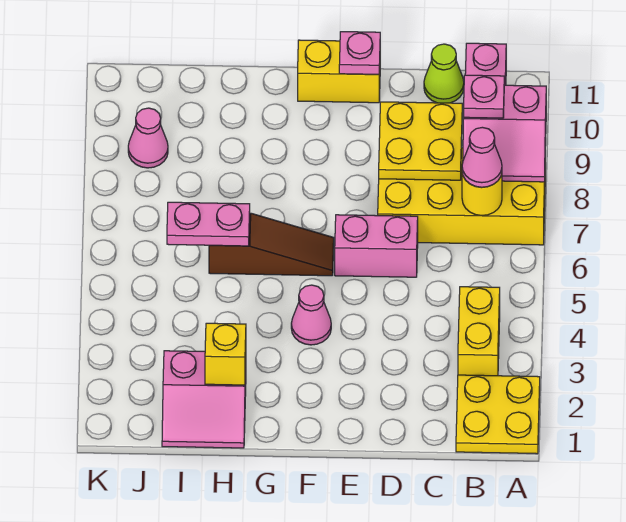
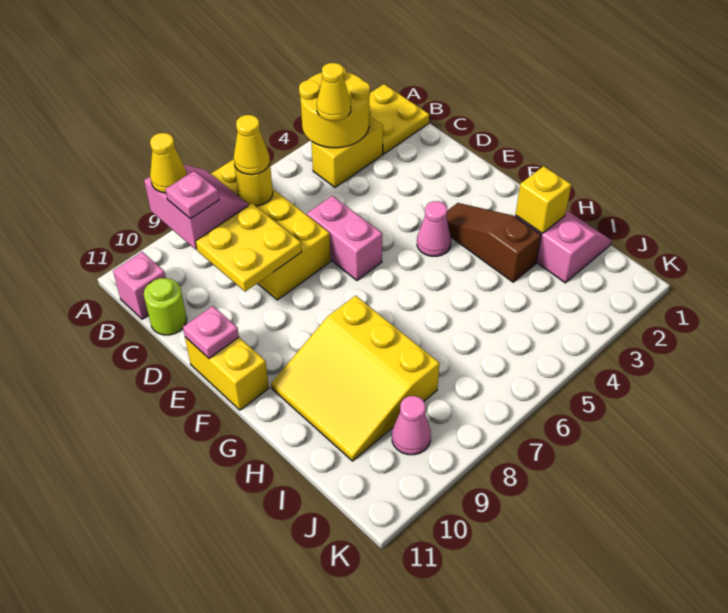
none -> yellow 2x2 round brick [299,66,370,148]
none -> yellow 1x1 cone [150,133,187,193]
none -> yellow 1x1 cone [317,63,351,121]
pink 1x1 cone [462,127,502,187] -> yellow 1x1 cone [234,115,270,175]
lime 1x1 cone [424,44,464,103] -> lime 1x1 round brick [144,278,187,335]
brown 1x3 slope [209,213,334,276] -> brown 1x3 slope moved to [447,203,541,282]
none -> yellow 3x3 slope [271,296,440,461]
pink 1x2 plate [167,202,250,246] -> none

